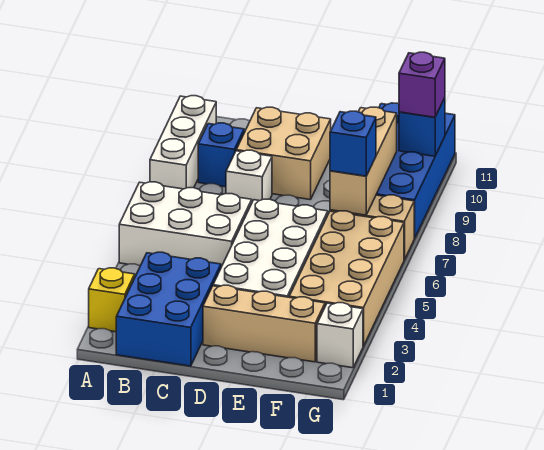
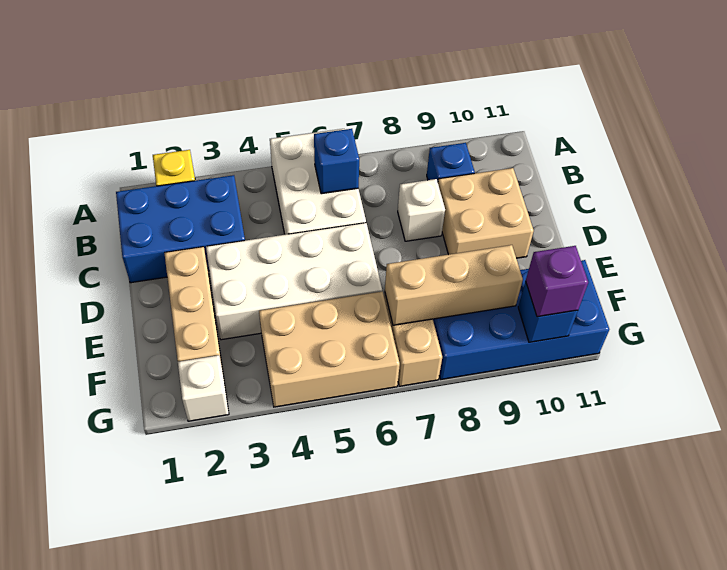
white 1x3 brick [150,96,216,189] -> none
tan 2x4 brick [289,211,404,346] -> tan 2x3 brick [259,291,400,407]
blue 1x1 brick [330,111,376,176] -> blue 1x1 brick moved to [314,129,359,194]

